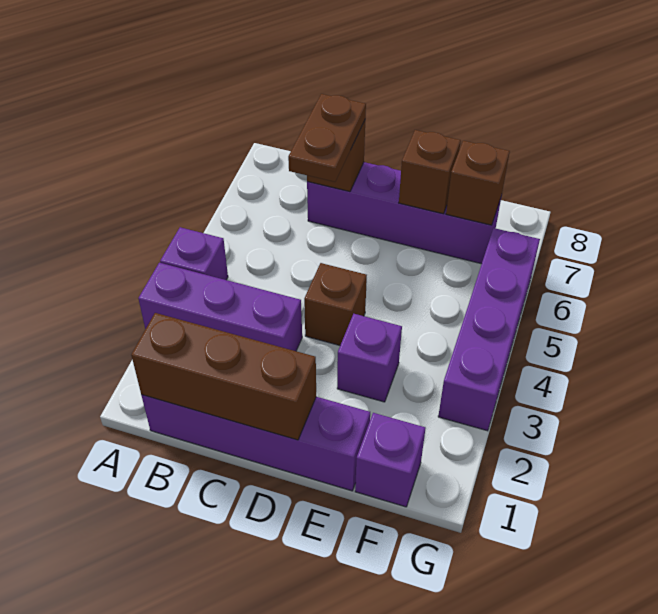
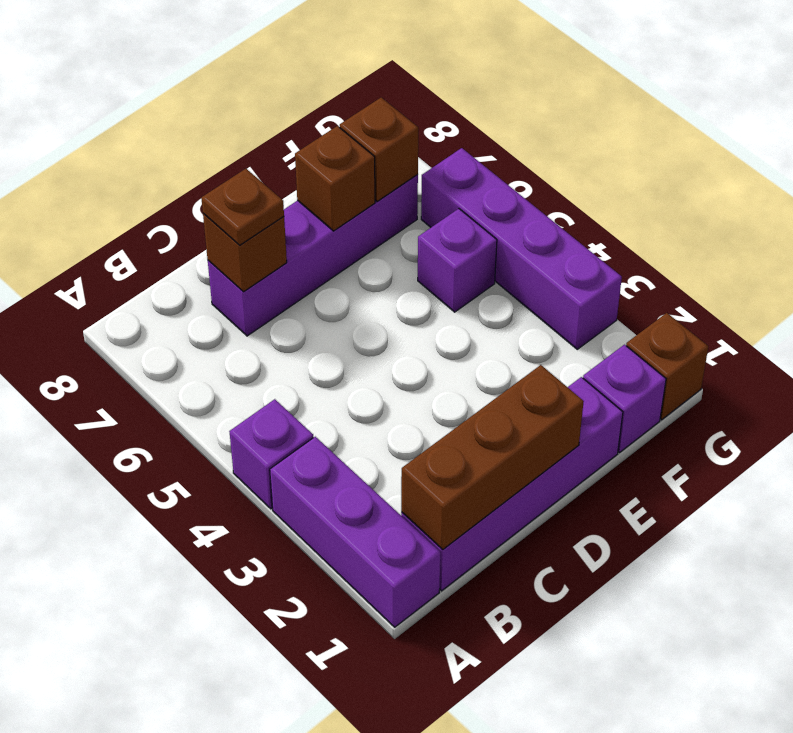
purple 1x3 brick [138,263,302,351] -> purple 1x3 brick turned to [270,437,440,627]
brown 1x2 plate [288,94,366,182] -> brown 1x1 plate [201,169,284,245]
brown 1x1 brick [304,263,367,345] -> brown 1x1 brick moved to [626,313,708,420]
purple 1x1 brick [337,314,402,402] -> purple 1x1 brick moved to [418,209,497,312]

